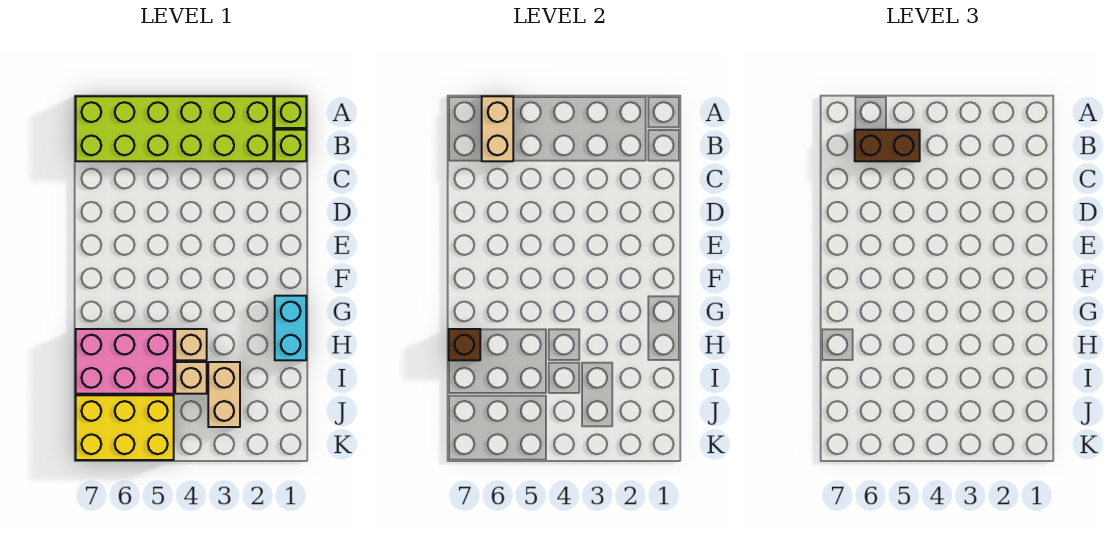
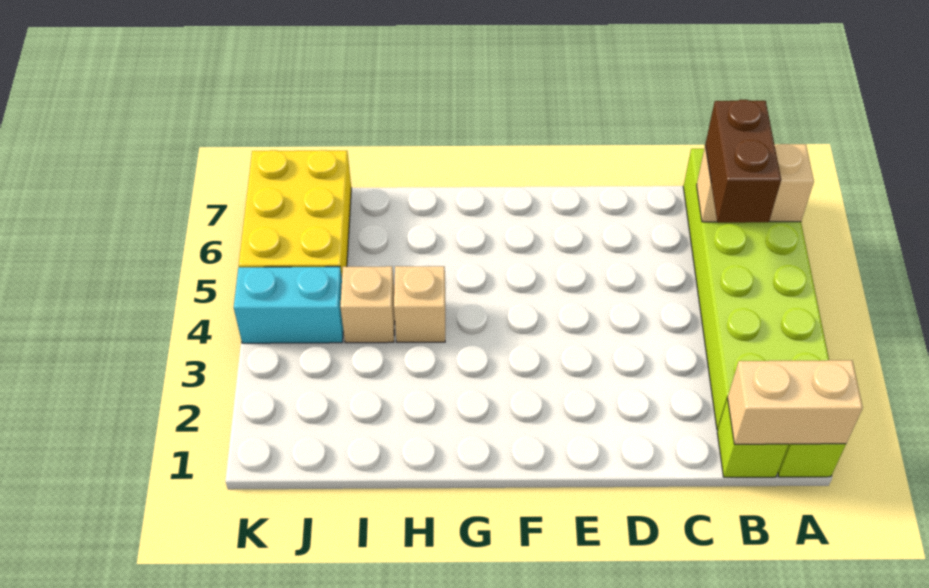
cyan 1x2 brick [275,296,306,360] -> cyan 1x2 brick moved to [234,267,343,343]
pink 2x3 brick [76,329,174,394] -> none
brown 1x1 brick [449,329,480,360] -> none
tan 1x2 brick [208,362,240,427] -> tan 1x2 brick moved to [727,360,863,444]

